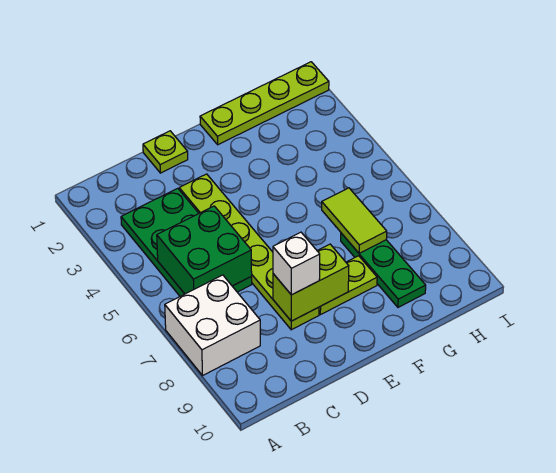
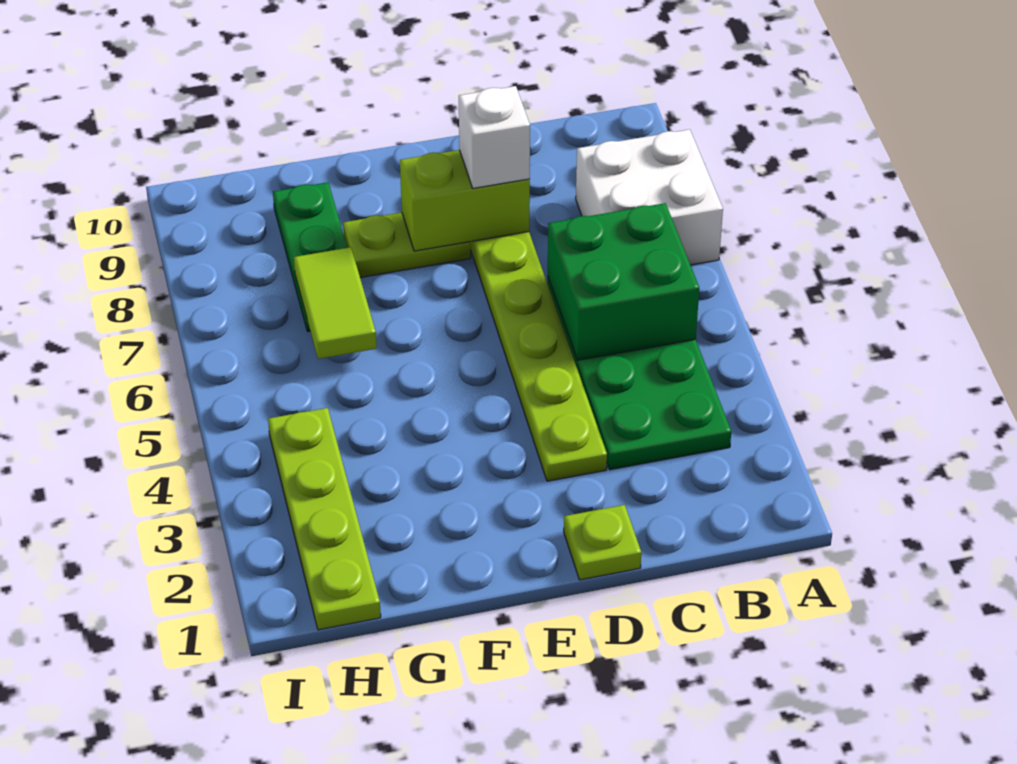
lime 1x4 plate [200,62,329,145] -> lime 1x4 plate turned to [268,408,381,630]

